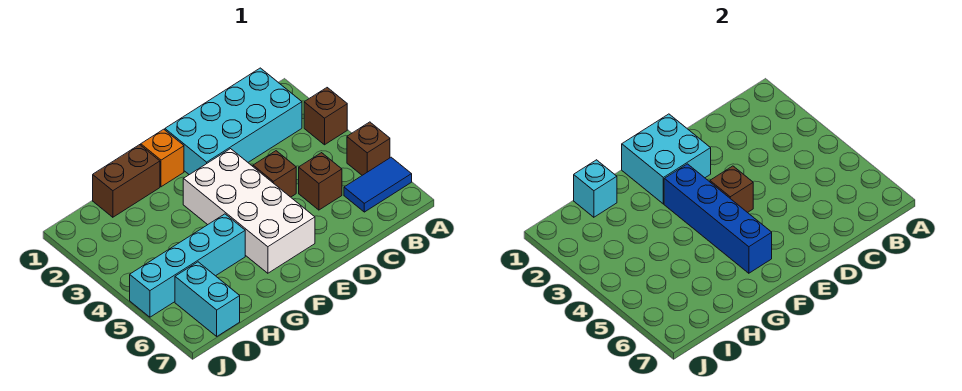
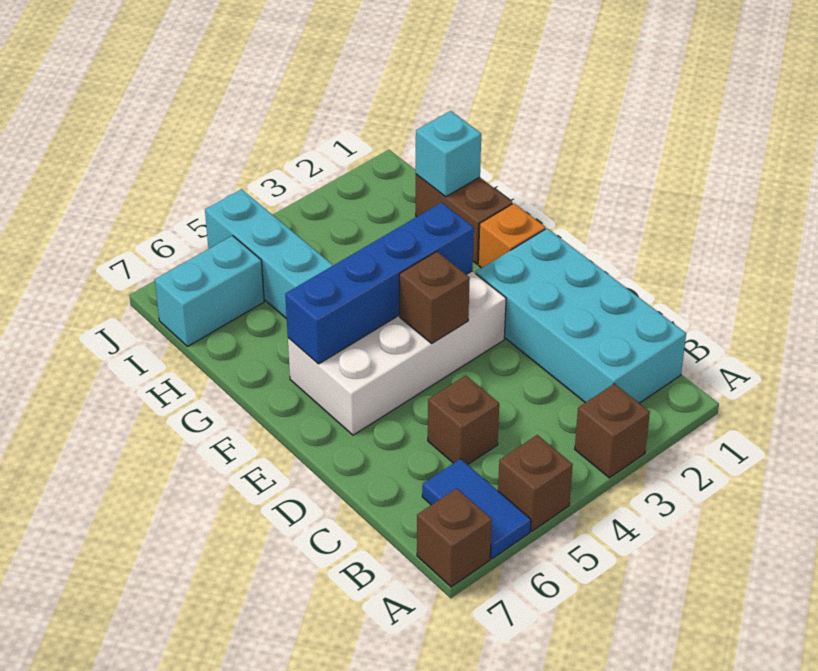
brown 1x1 brick [253,151,296,197] -> brown 1x1 brick moved to [417,488,492,587]
cyan 2x2 brick [622,114,711,204] -> none

